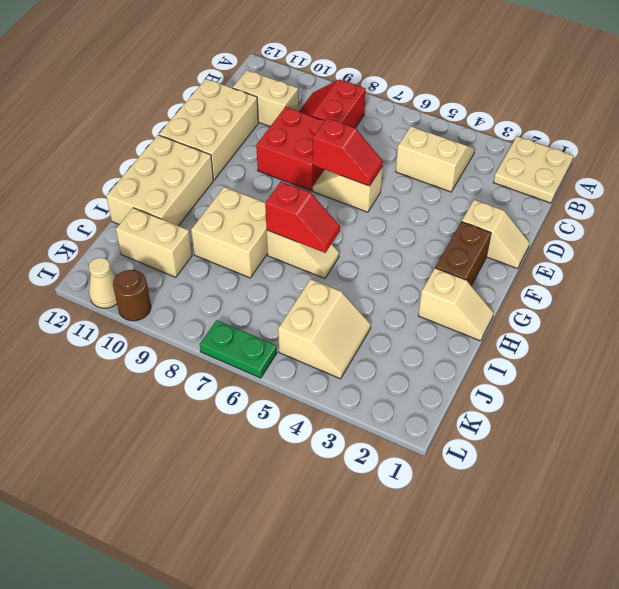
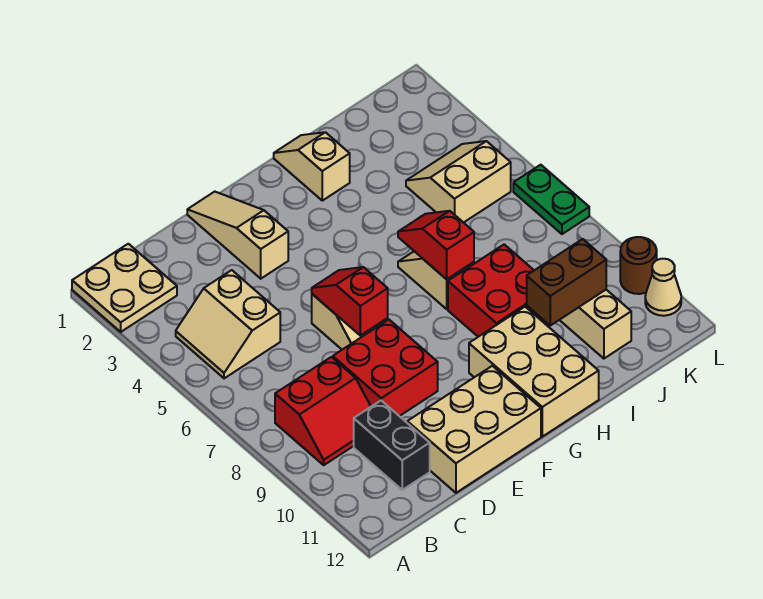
tan 1x2 brick [233,70,298,126] -> black 1x2 brick [354,401,430,490]
tan 1x2 slope [462,200,530,269] -> tan 1x3 slope [187,192,288,279]
brown 1x2 brick [435,222,491,285] -> brown 1x2 brick moved to [527,239,606,326]
tan 2x3 brick [106,135,213,226] -> tan 2x3 brick turned to [469,307,599,437]
tan 2x2 brick [191,187,268,278] -> red 2x2 brick [448,245,545,337]

